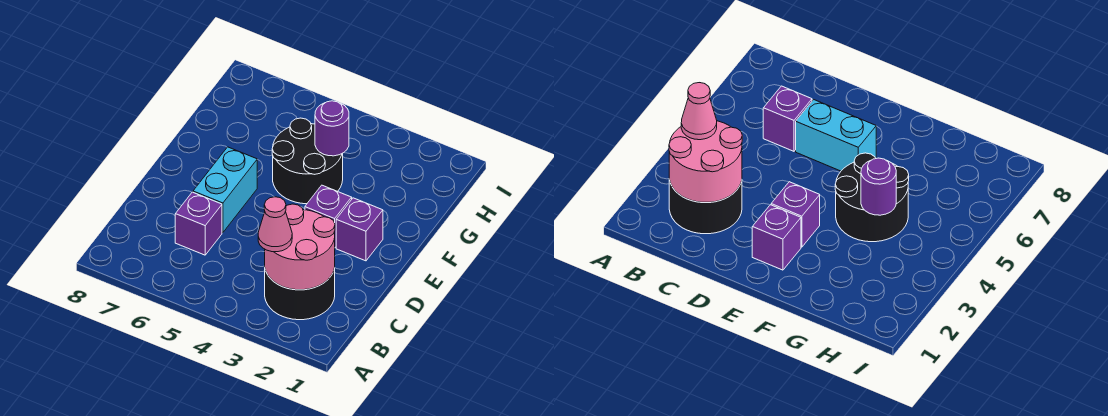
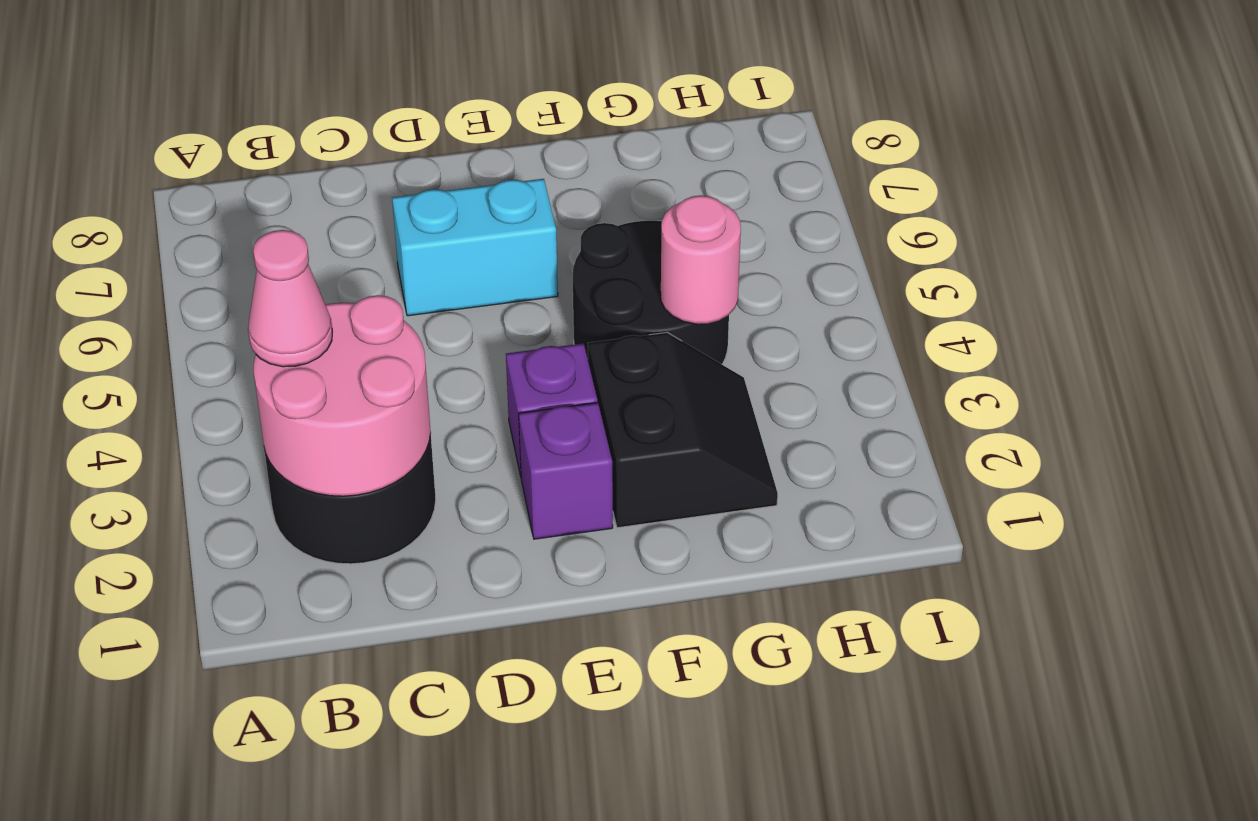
purple 1x1 brick [175,192,222,255] -> none
none -> black 2x2 slope [588,333,778,528]
purple 1x1 round brick [315,101,349,156] -> pink 1x1 round brick [661,195,741,324]

